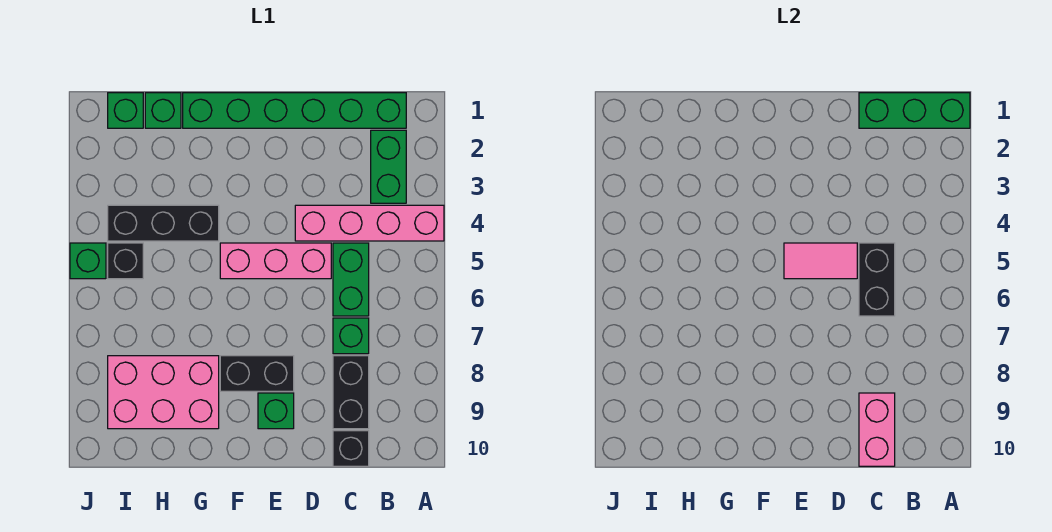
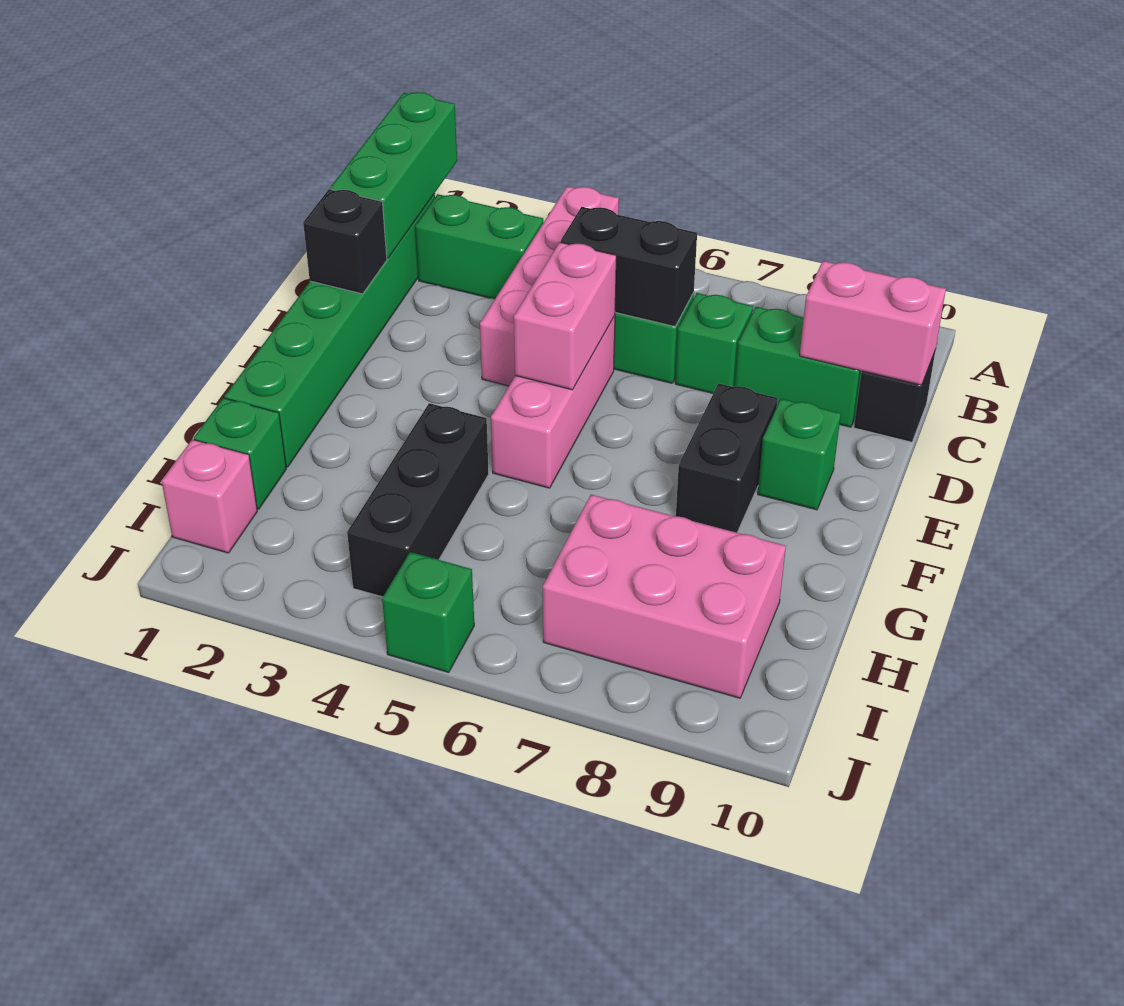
black 1x2 brick [333,356,369,429] -> green 1x2 brick [735,307,862,427]
pink 1x2 tile [784,243,857,279] -> pink 1x2 brick [514,242,616,390]
pink 2x3 brick [108,356,219,429] -> pink 2x3 brick turned to [543,495,786,698]
green 1x1 brick [108,93,143,128] -> pink 1x1 brick [162,439,257,553]
black 1x1 brick [108,243,143,279] -> black 1x1 brick moved to [303,189,387,294]

